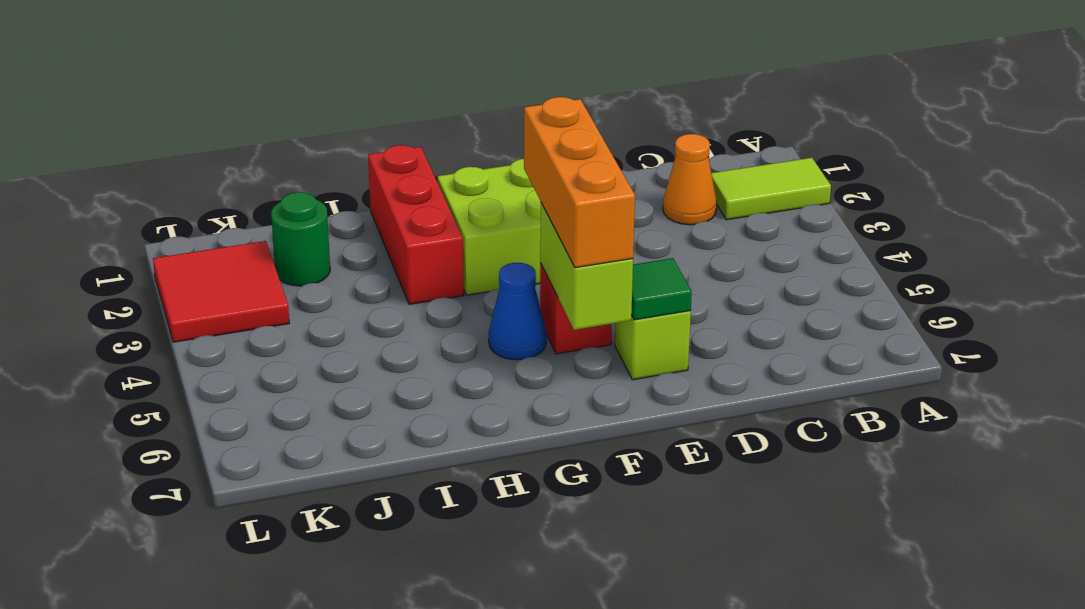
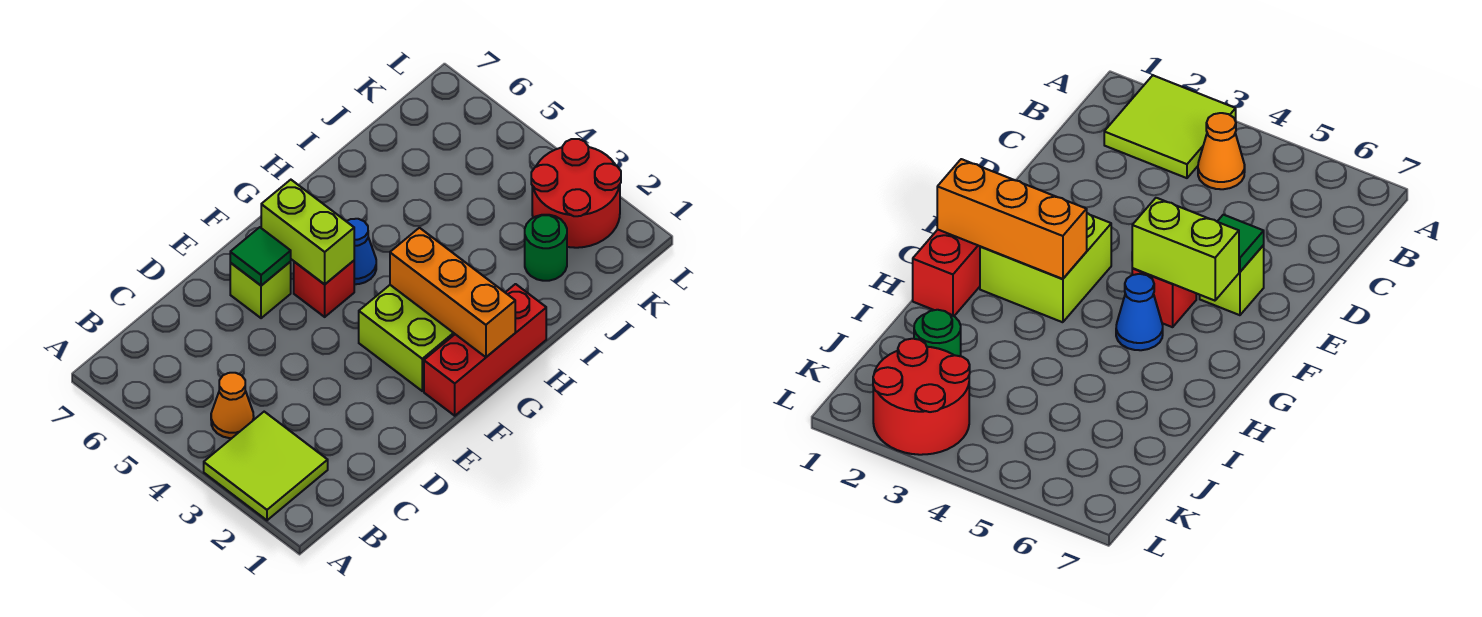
lime 1x2 tile [711,158,831,220] -> lime 2x2 tile [204,412,328,520]
orange 1x1 cone [663,134,717,225] -> orange 1x1 cone moved to [211,373,254,438]
orange 1x3 brick [524,97,635,268] -> orange 1x3 brick moved to [390,228,515,357]
red 1x3 brick [368,145,464,304] -> red 1x3 brick turned to [424,284,546,416]
red 2x2 tile [153,241,289,342] -> red 2x2 round brick [531,139,621,248]

